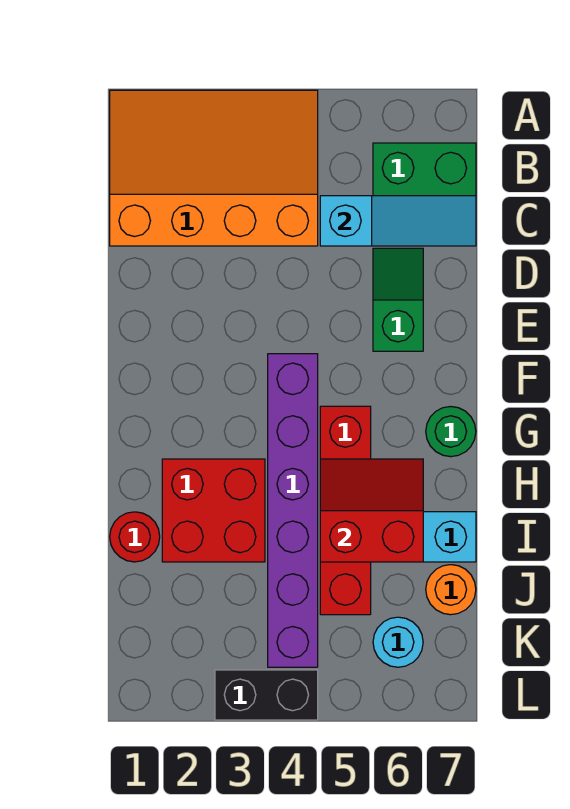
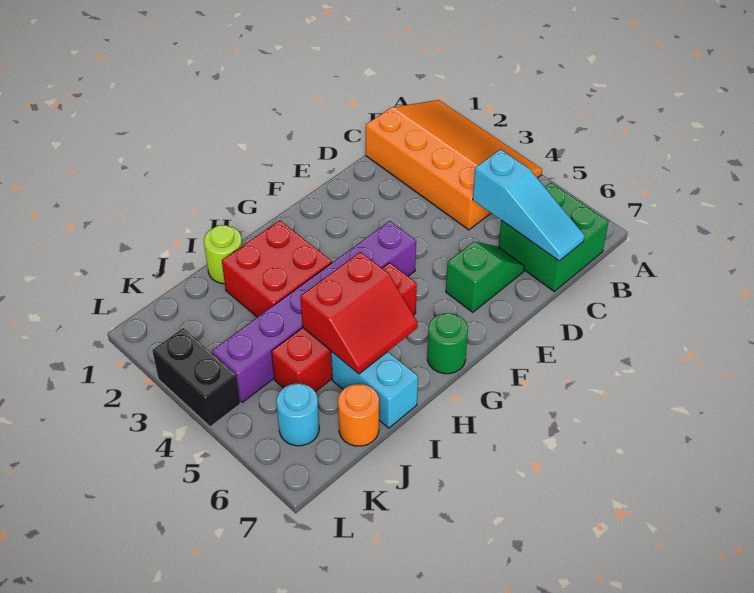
red 2x2 slope [320,459,423,562] -> red 2x2 slope turned to [300,252,418,374]
red 1x1 round brick [110,512,160,562] -> lime 1x1 round brick [204,225,242,284]

